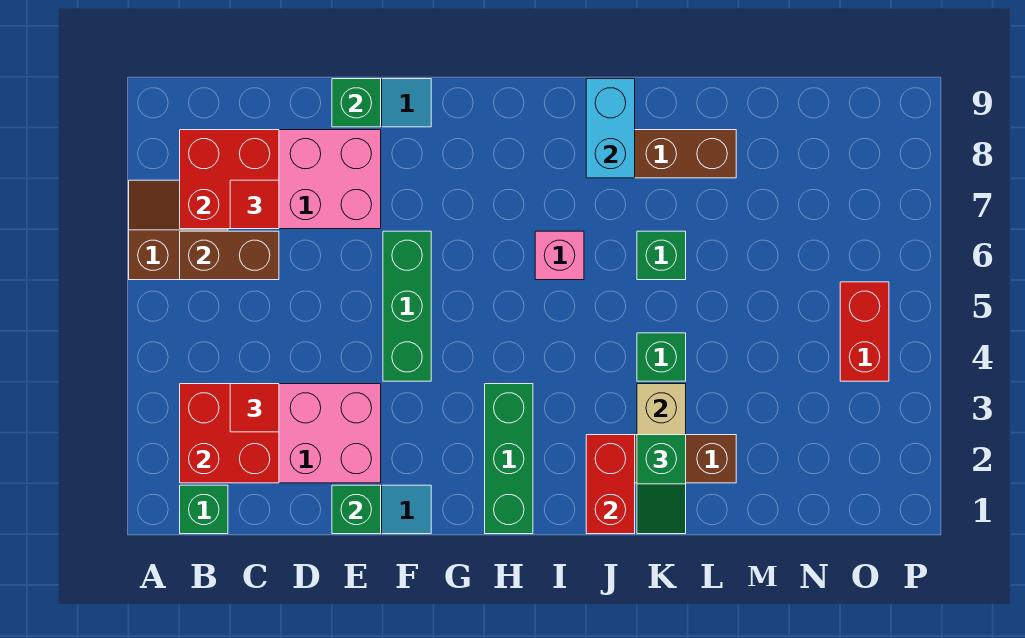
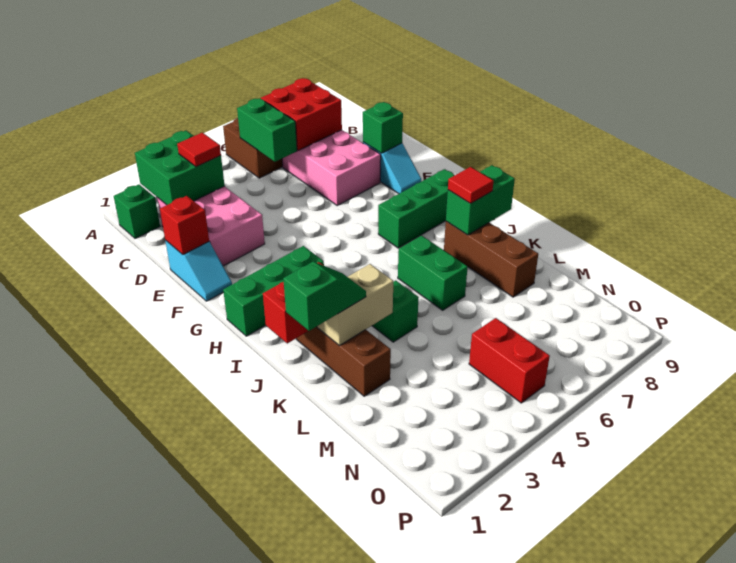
red 2x2 brick [180,384,279,483] -> green 2x2 brick [135,130,225,205]
brown 1x2 brick [180,231,279,280] -> green 1x2 brick [237,98,297,162]
red 1x1 tile [230,180,279,229] -> red 1x1 tile moved to [448,167,493,204]
green 1x1 brick [332,485,381,534] -> red 1x1 brick [160,196,209,255]
green 1x3 brick [383,231,431,381] -> green 1x3 brick moved to [378,169,455,248]
pink 1x1 brick [535,231,584,280] -> none
cyan 1x2 brick [586,79,635,178] -> green 1x2 brick [446,165,515,235]
green 1x2 slope [637,435,686,534] -> green 1x2 slope turned to [283,262,366,331]
green 1x1 brick [637,231,686,280] -> green 1x2 brick [398,235,468,310]
red 1x2 brick [840,282,889,381] -> red 1x2 brick turned to [469,318,550,403]

